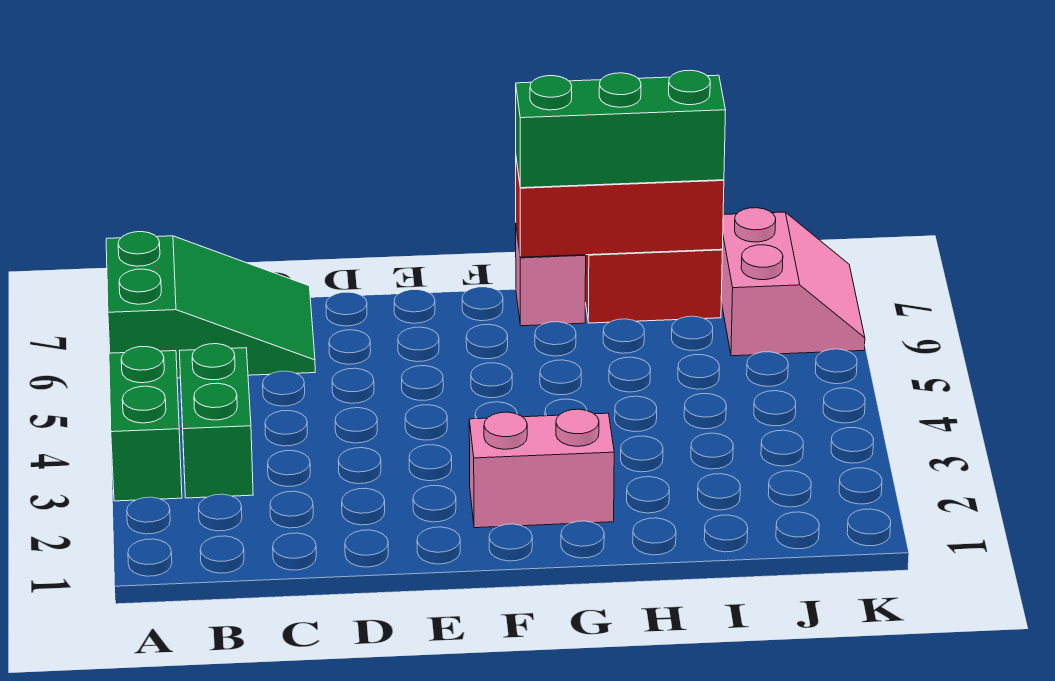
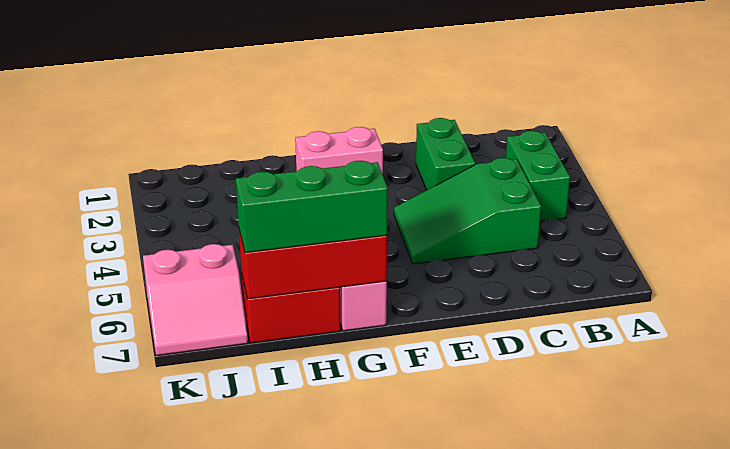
green 1x2 brick [109,347,182,501] -> green 1x2 brick moved to [416,118,475,190]
green 2x3 slope [106,232,315,378] -> green 2x3 slope moved to [394,158,541,264]
pink 2x2 slope [721,208,865,356] -> pink 2x2 slope turned to [143,244,248,355]

